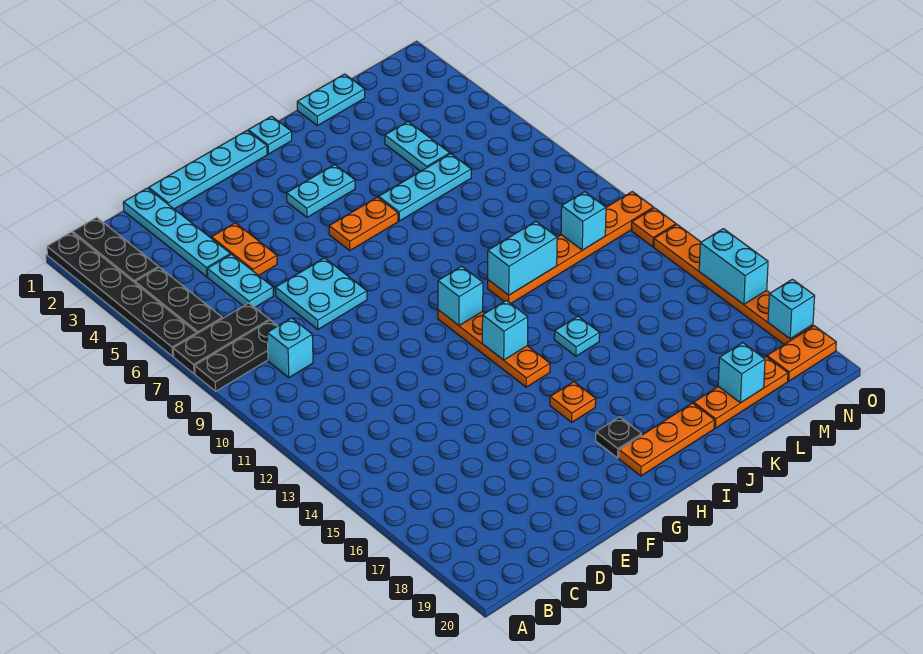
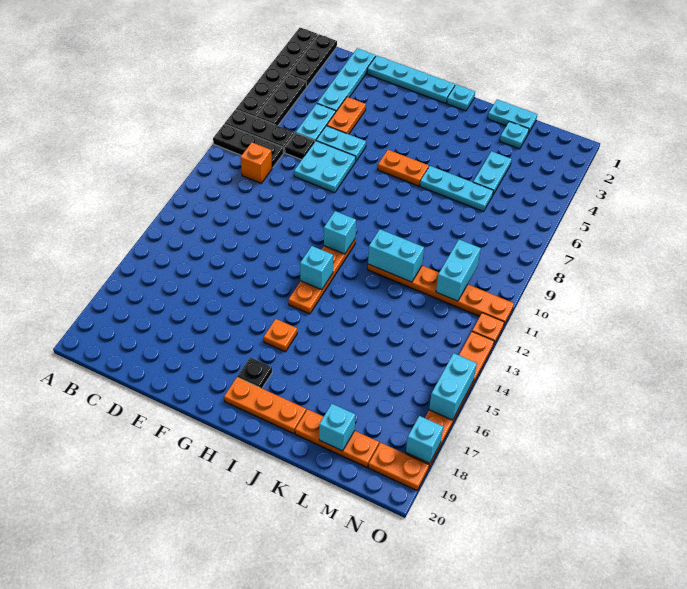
cyan 1x1 brick [267,318,313,378] -> orange 1x1 brick [240,143,272,183]
none -> black 1x1 plate [285,133,315,160]
cyan 1x2 plate [287,165,355,217] -> cyan 1x2 plate moved to [316,126,366,161]
cyan 1x1 plate [554,316,600,356] -> cyan 1x1 plate moved to [500,122,529,149]
cyan 1x1 brick [561,192,606,250] -> cyan 1x2 brick [436,240,481,301]

